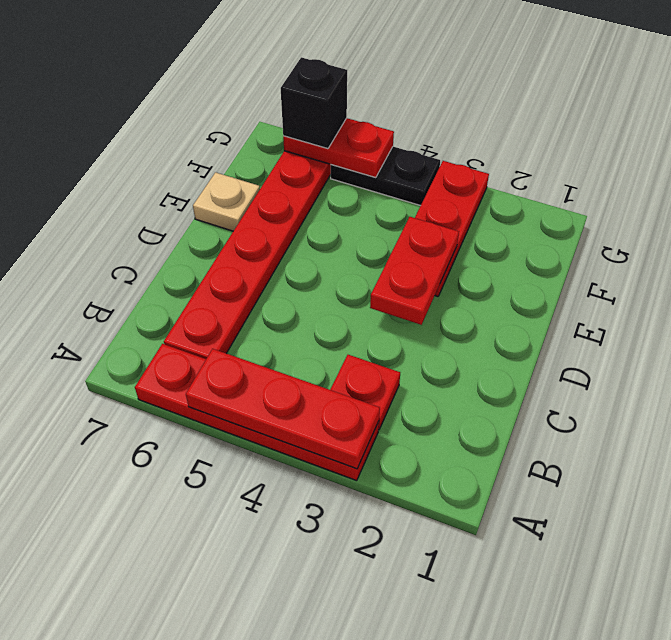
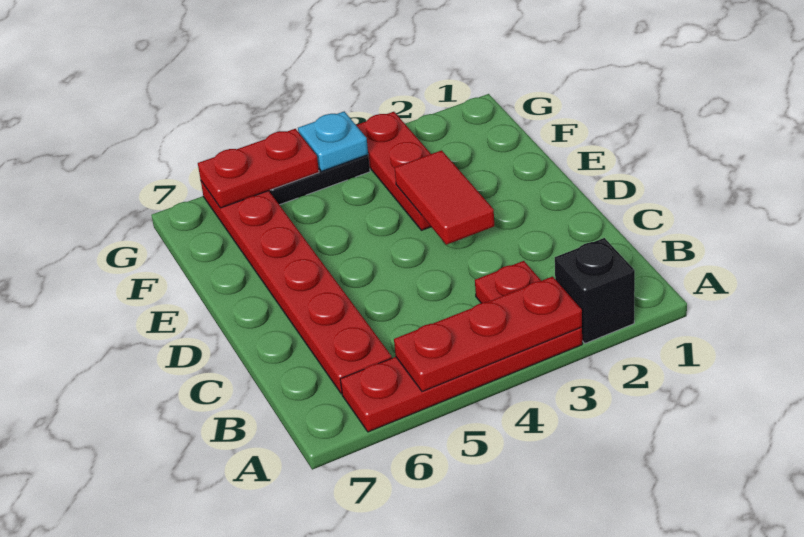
red 1x2 plate [370,217,459,325] -> red 1x2 tile [395,150,494,245]
tan 1x1 plate [193,172,260,231] -> none
none -> cyan 1x1 plate [298,111,368,172]
black 1x1 brick [281,57,347,149] -> black 1x1 brick moved to [555,238,635,343]

